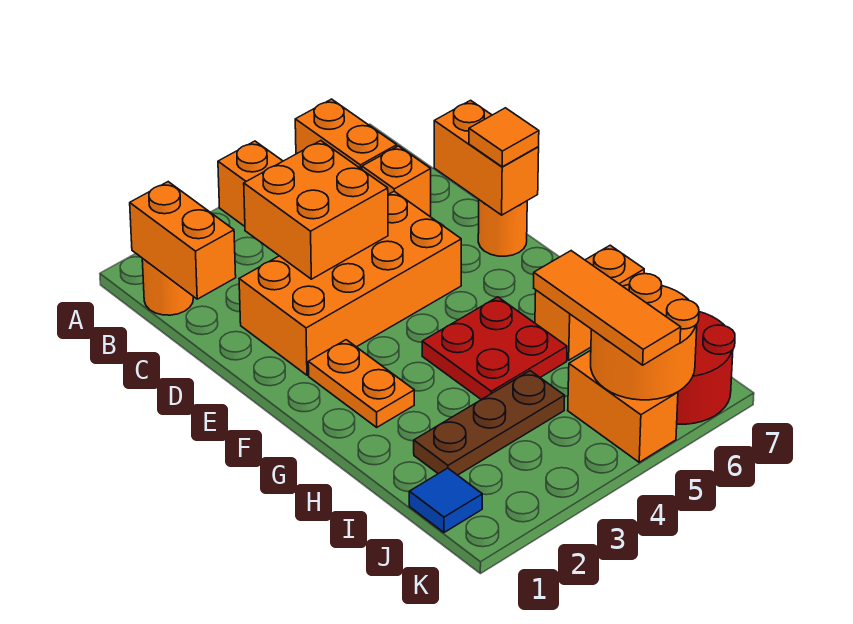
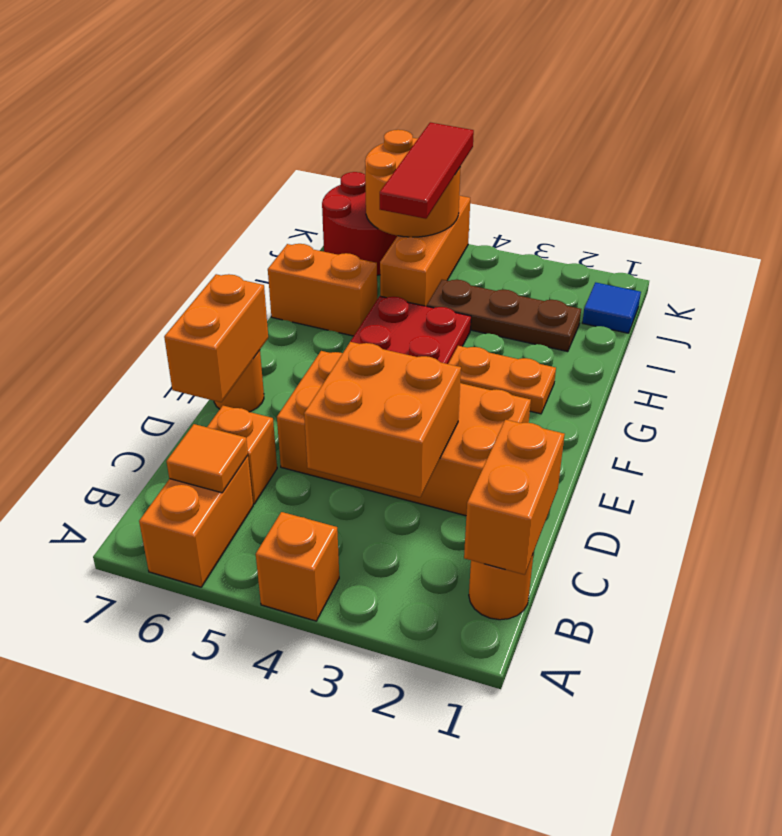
orange 1x1 tile [469,108,539,167] -> orange 1x1 tile moved to [166,424,248,493]
orange 1x2 plate [308,340,414,427] -> orange 1x2 plate turned to [448,346,556,414]
orange 1x3 tile [534,251,681,365] -> red 1x3 tile [380,122,474,219]
orange 1x2 brick [568,350,678,462] -> orange 1x3 brick [380,196,470,306]

